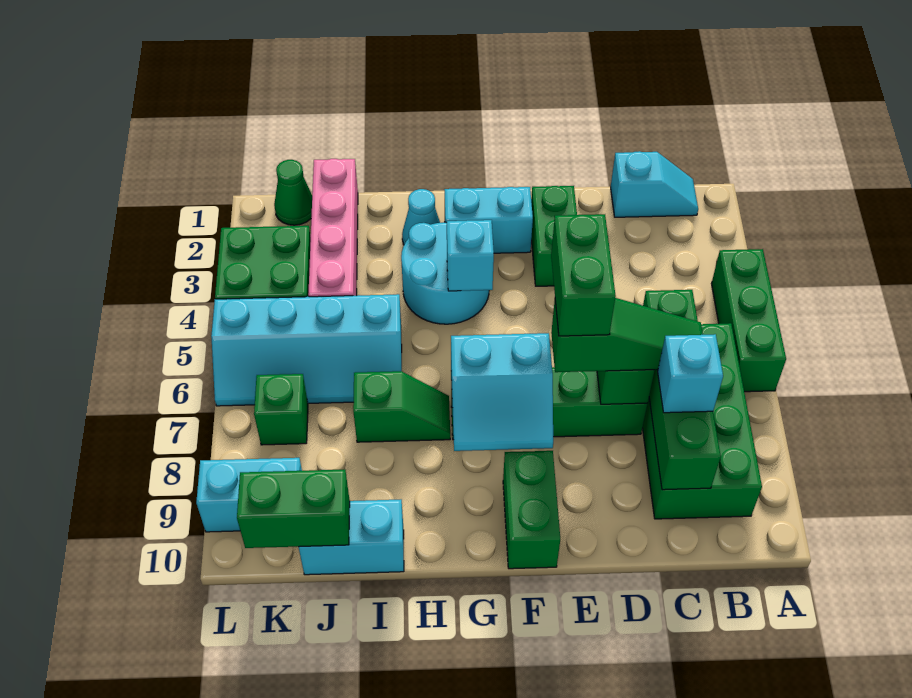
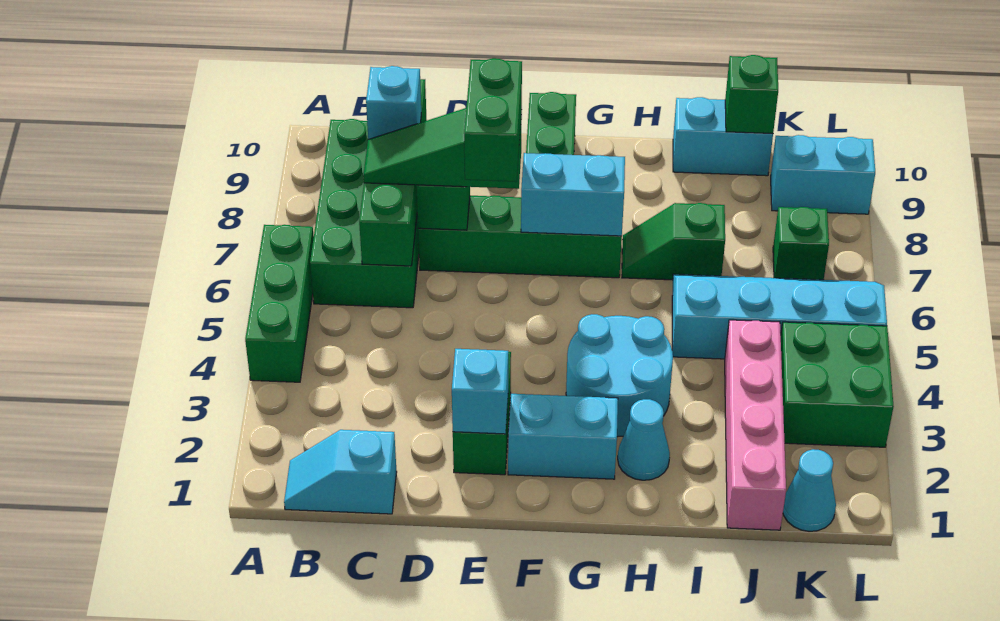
cyan 1x1 brick [447,220,494,291] -> cyan 1x1 brick moved to [452,349,508,434]
green 1x2 brick [237,469,350,548] -> green 1x1 brick [725,55,778,134]
green 1x1 cone [274,160,312,225] -> cyan 1x1 cone [783,449,836,531]

